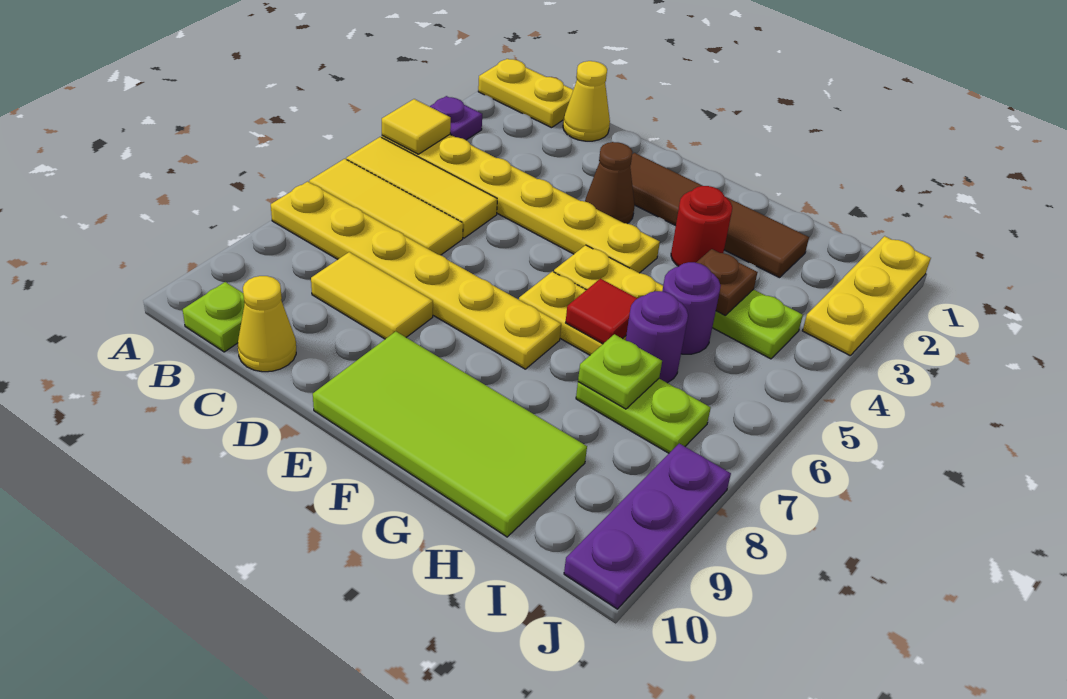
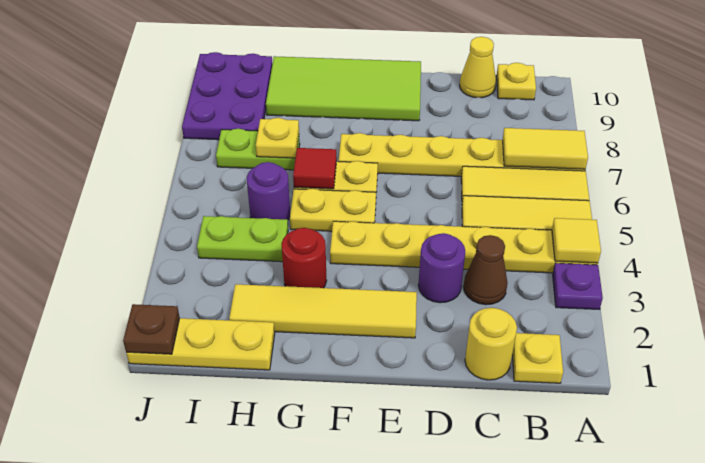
yellow 1x2 plate [478,59,573,128] -> yellow 1x1 plate [512,333,563,383]
lime 1x1 plate [183,282,245,352] -> yellow 1x1 plate [497,63,536,100]
yellow 1x1 cone [563,61,610,141] -> yellow 1x1 round brick [465,308,517,380]
yellow 1x2 tile [311,252,433,339] -> yellow 1x2 tile moved to [503,128,588,169]
brown 1x4 tile [630,153,809,278] -> yellow 1x4 tile [229,284,417,338]
brown 1x1 cone [585,142,635,223] -> brown 1x1 cone moved to [464,235,507,305]
brown 1x1 plate [696,249,758,315] -> brown 1x1 plate moved to [123,304,180,354]
purple 1x1 round brick [626,291,688,383] -> purple 1x1 round brick moved to [418,233,465,303]
lime 1x1 plate [578,334,662,409] -> yellow 1x1 plate [256,118,299,158]
yellow 1x3 plate [803,236,931,356] -> yellow 1x3 plate turned to [126,318,275,370]
purple 1x3 plate [564,444,731,609] -> purple 2x3 plate [182,52,273,140]

